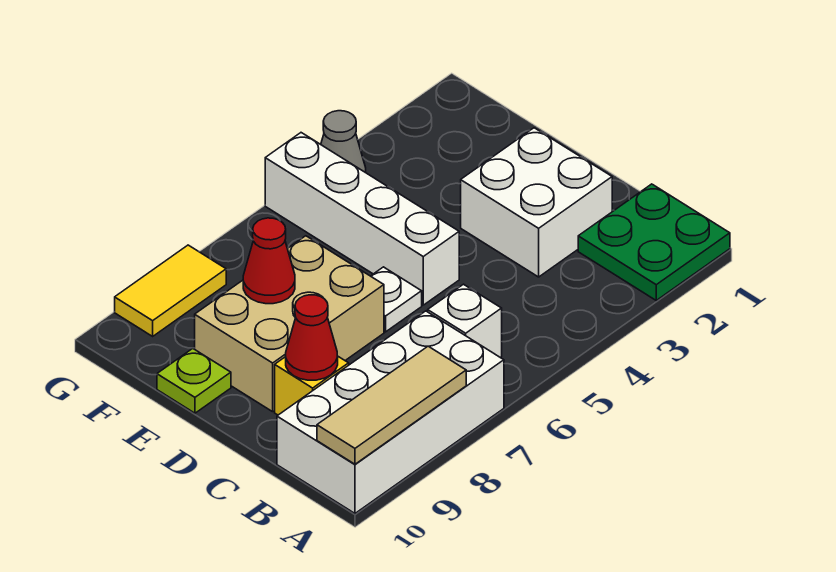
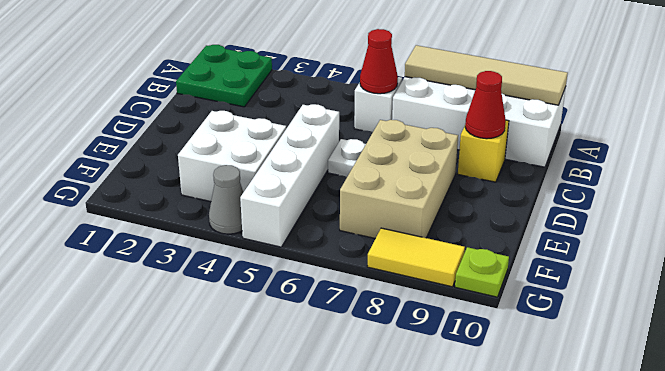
tan 1x3 tile [317,346,466,464] -> tan 1x4 tile [405,45,568,105]
white 2x2 brick [461,128,612,277] -> white 2x2 brick moved to [178,111,286,202]
tan 2x3 brick [195,236,384,412] -> tan 2x3 brick turned to [340,120,458,239]
red 1x1 cone [243,218,295,304] -> red 1x1 cone moved to [360,29,398,94]
lime 1x1 plate [157,349,231,413] -> lime 1x1 plate moved to [455,247,509,297]

